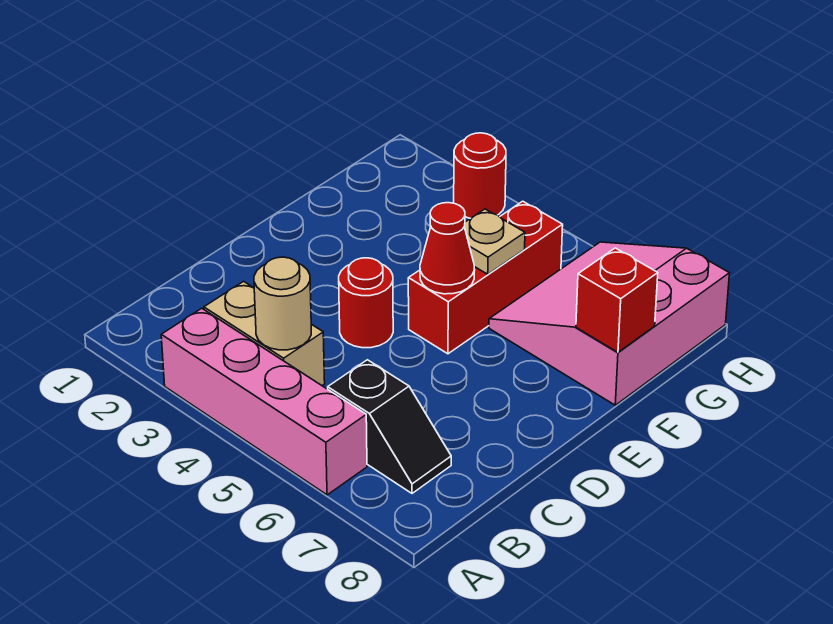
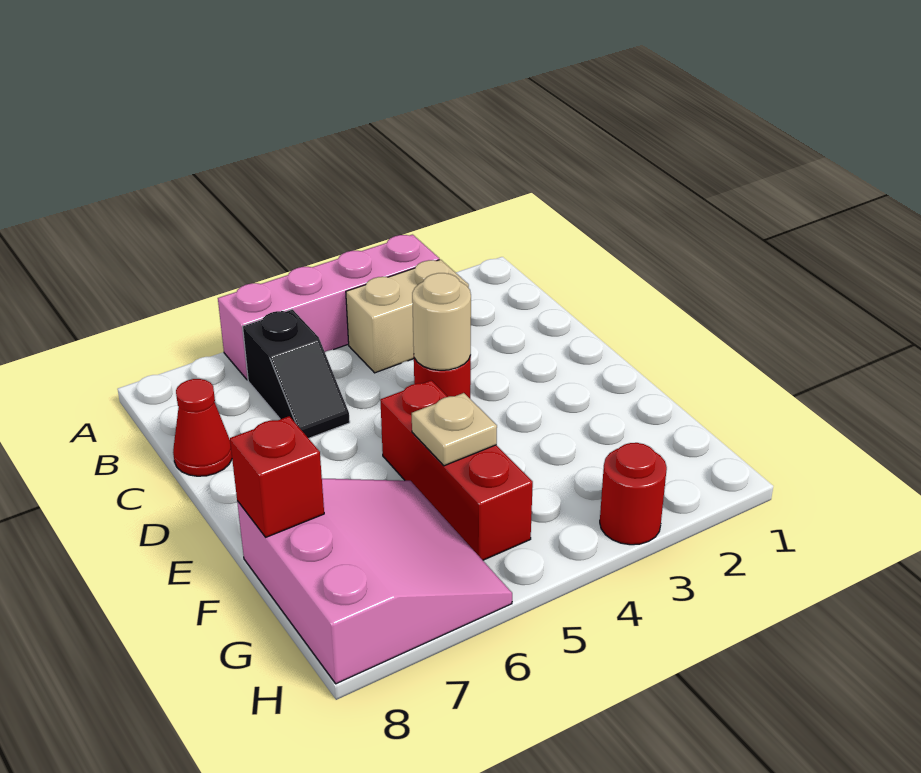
tan 1x1 round brick [254,257,311,350] -> tan 1x1 round brick moved to [412,273,471,370]
black 1x2 slope [328,360,451,493] -> black 1x2 slope turned to [243,309,350,438]
red 1x1 cone [420,203,475,294] -> red 1x1 cone moved to [173,379,232,476]

